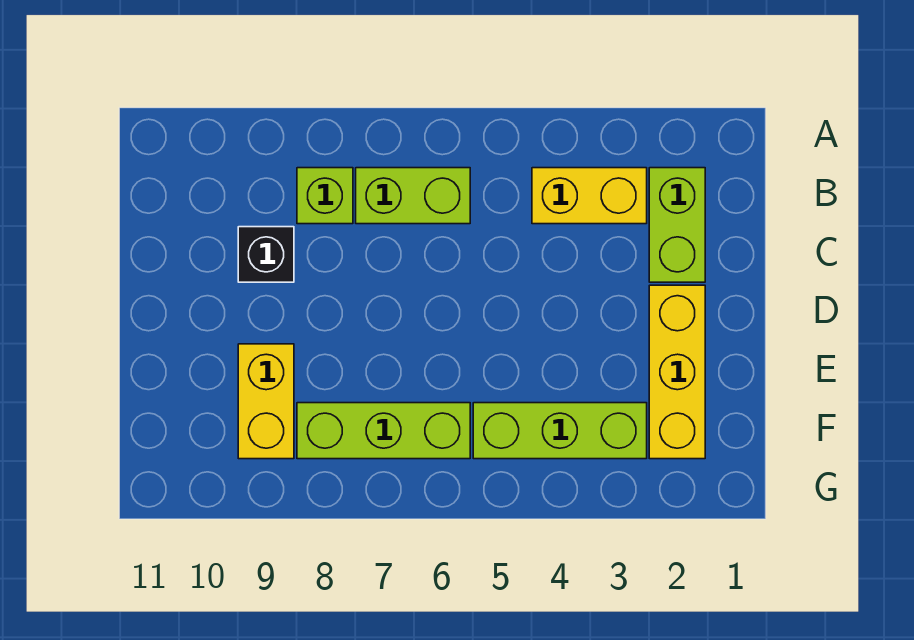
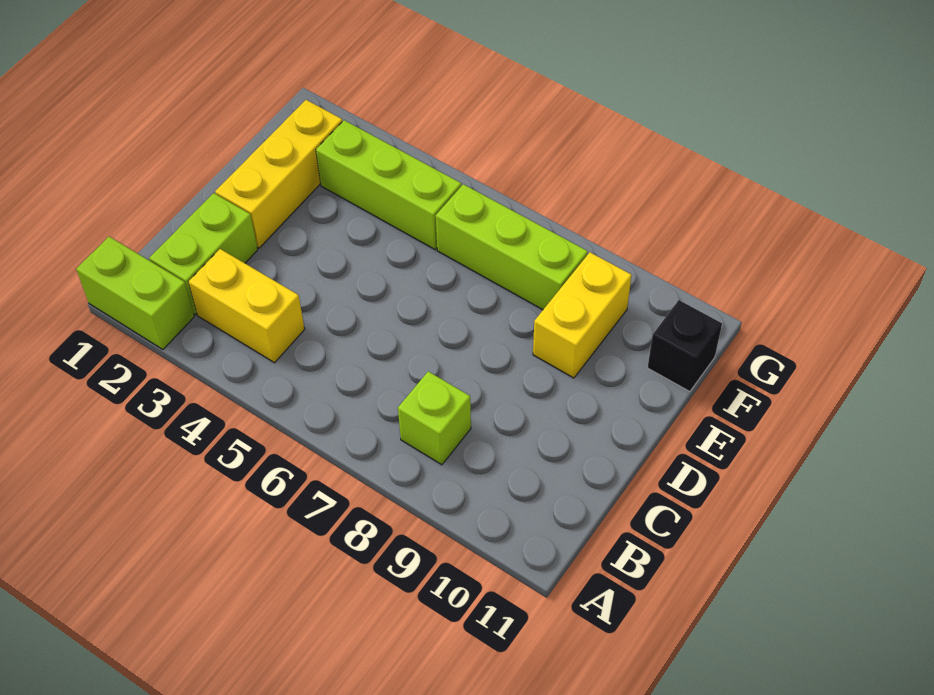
lime 1x2 brick [356,168,470,224] -> lime 1x2 brick moved to [76,237,194,349]
black 1x1 brick [238,227,294,282] -> black 1x1 brick moved to [647,300,722,392]

